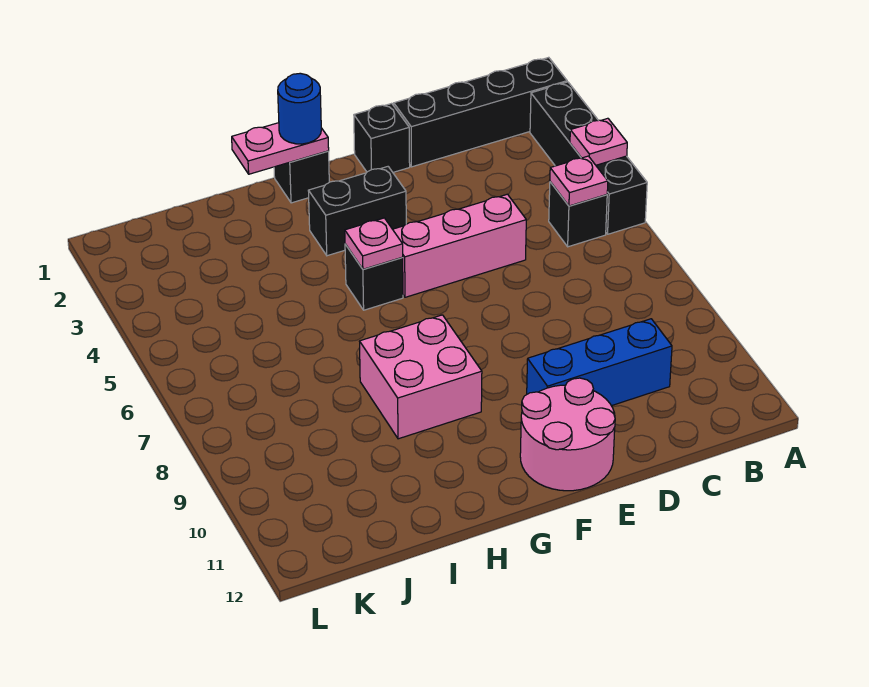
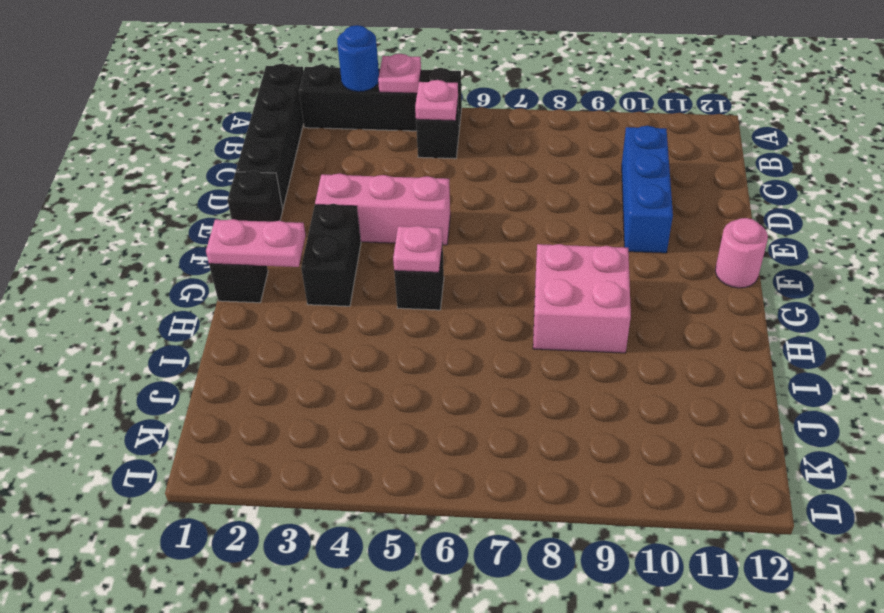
pink 1x3 brick [393,194,526,297] -> pink 1x3 brick turned to [315,173,450,245]
pink 2x2 round brick [520,378,615,491] -> pink 1x1 round brick [715,218,768,288]
pink 1x2 plate [232,123,329,174] -> pink 1x2 plate turned to [206,219,306,267]
blue 1x1 round brick [278,73,321,144] -> blue 1x1 round brick moved to [337,25,379,92]

